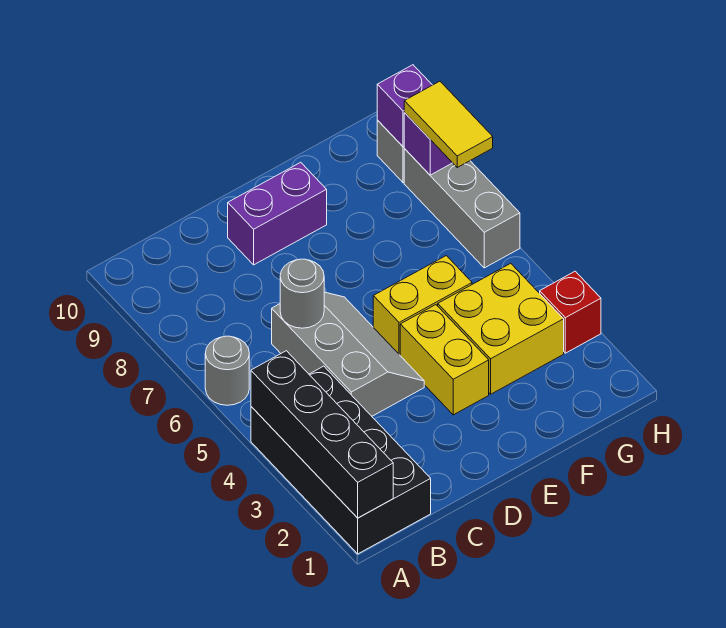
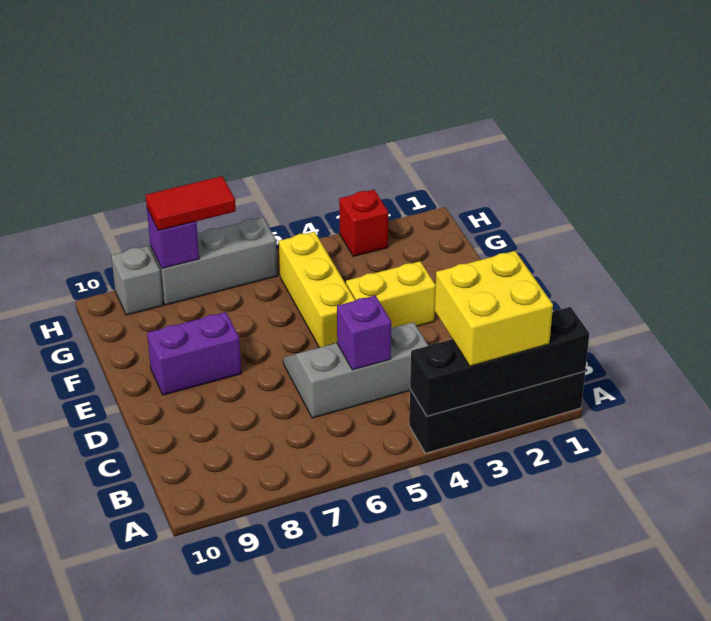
black 2x4 brick [251,366,431,554] -> black 1x4 brick [409,371,585,453]
grey 1x1 round brick [205,336,249,405] -> none
grey 1x1 round brick [280,259,324,328] -> none
purple 1x2 brick [228,162,327,265] -> purple 1x2 brick turned to [147,312,241,395]
yellow 1x2 brick [373,256,472,355] -> yellow 1x3 brick [279,232,355,348]
yellow 2x2 brick [438,263,564,394] -> yellow 2x2 brick moved to [435,251,553,366]
yellow 1x2 tile [404,81,493,167] -> red 1x2 tile [146,176,236,230]
purple 1x1 brick [377,65,432,147] -> purple 1x1 brick moved to [337,296,391,370]

